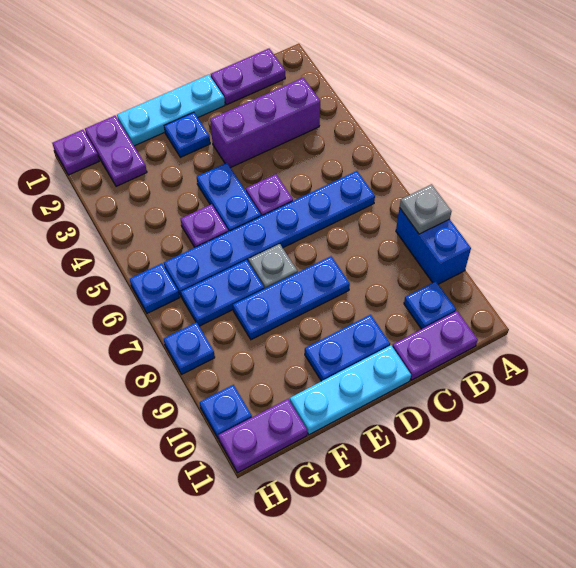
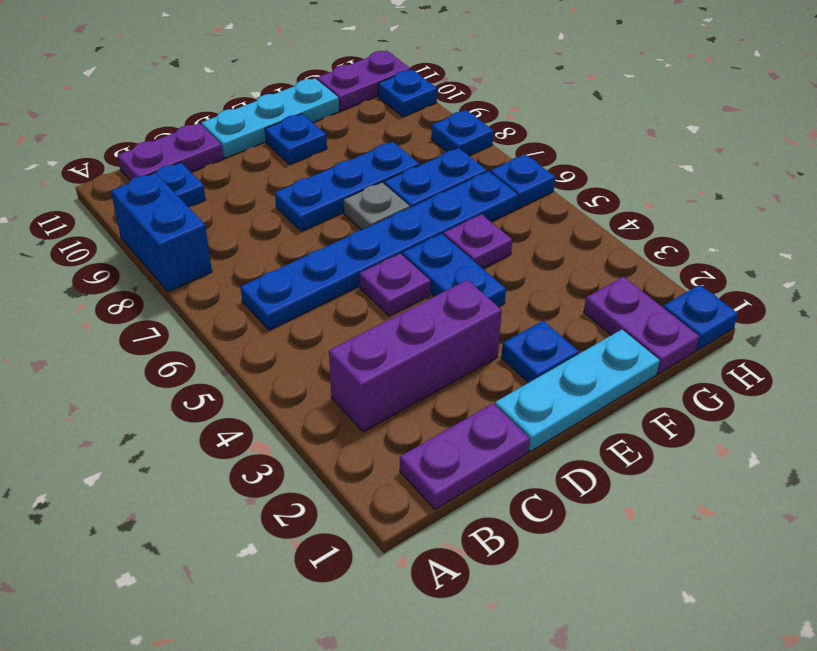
grey 1x1 plate [400,184,452,234] -> none
blue 1x2 plate [305,315,390,381] -> blue 1x1 plate [265,114,327,164]
purple 1x1 plate [52,130,99,175] -> blue 1x1 plate [663,285,738,350]

